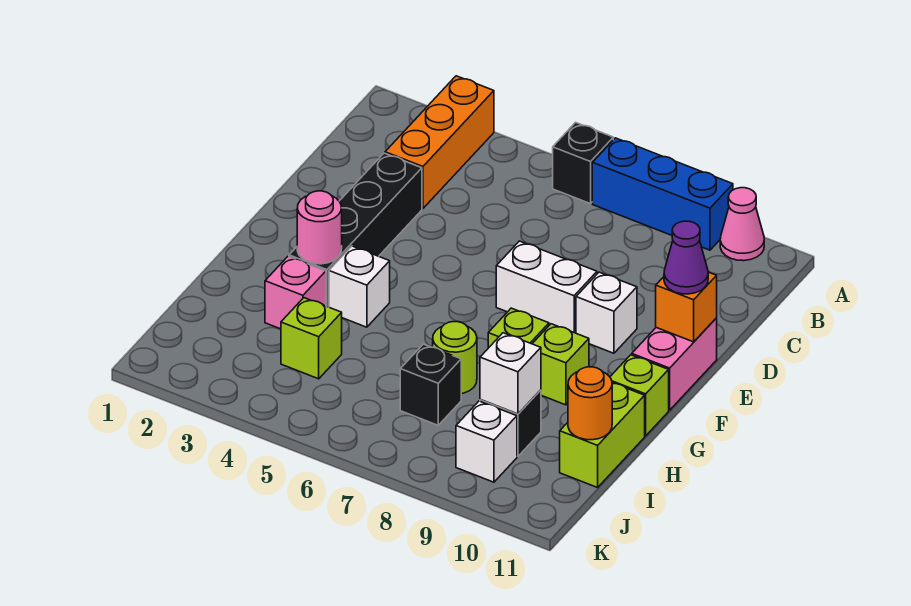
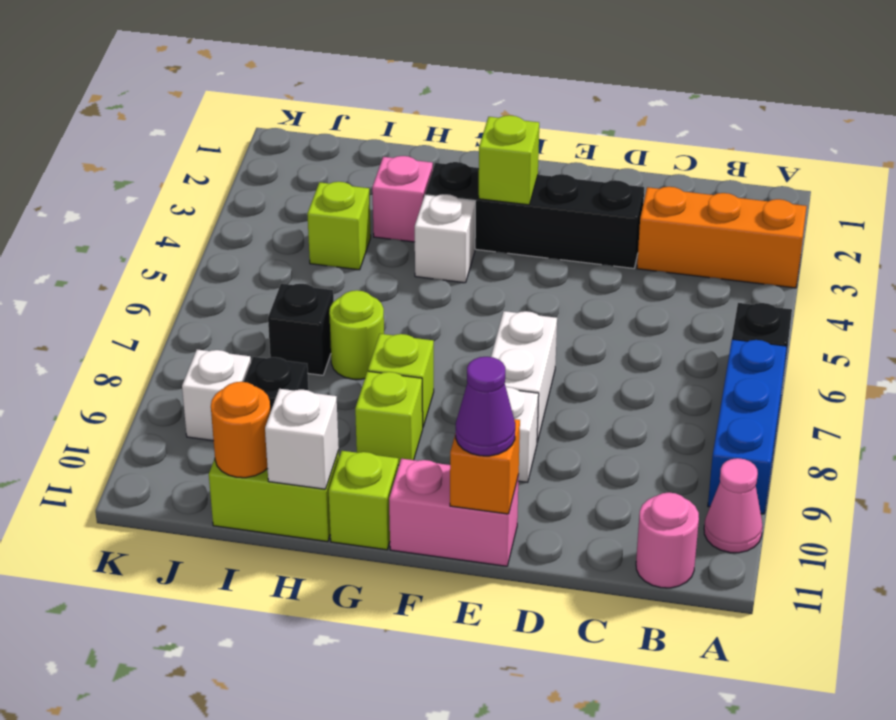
none -> lime 1x1 brick [479,115,539,205]
pink 1x1 round brick [297,191,342,264] -> pink 1x1 round brick moved to [636,492,699,588]
white 1x1 brick [480,333,541,414] -> white 1x1 brick moved to [265,389,339,489]

